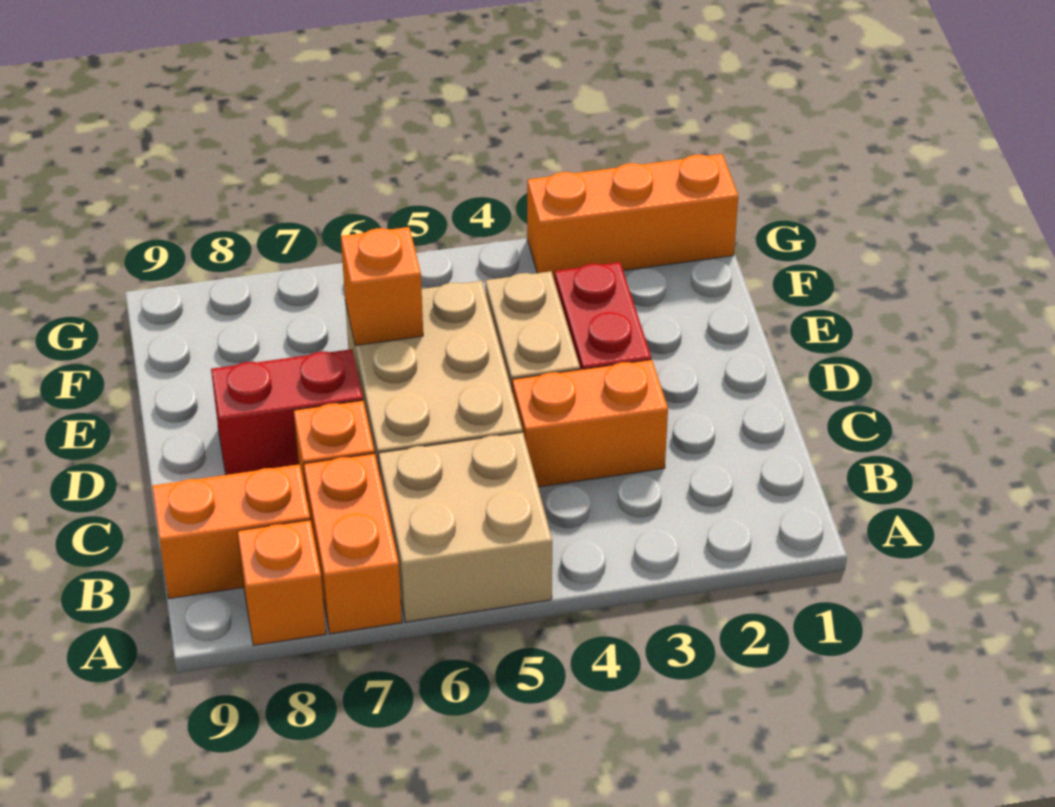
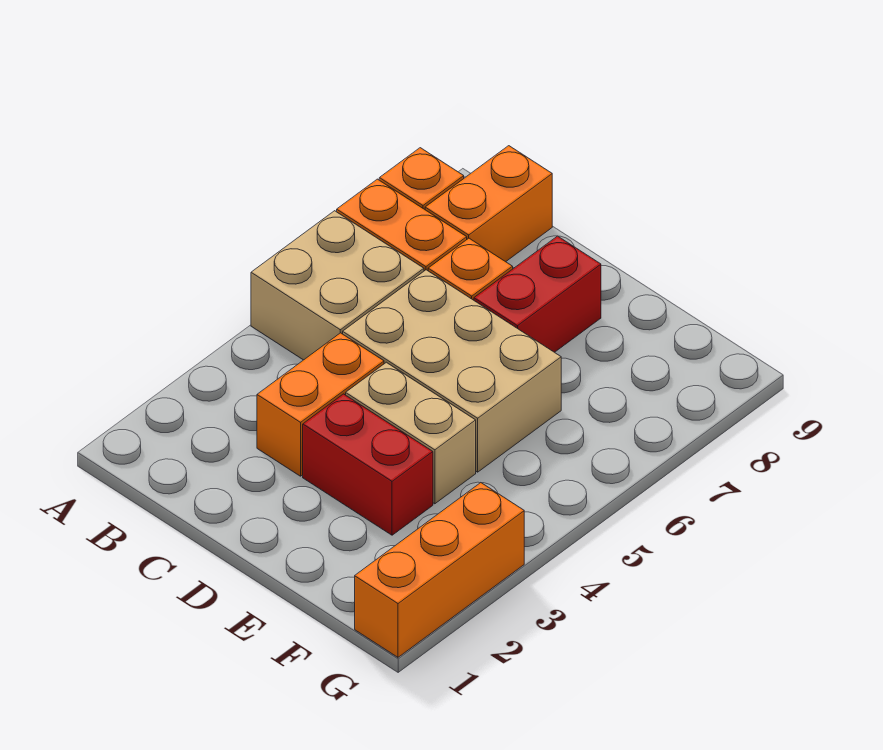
orange 1x1 brick [341,227,423,346] -> none

